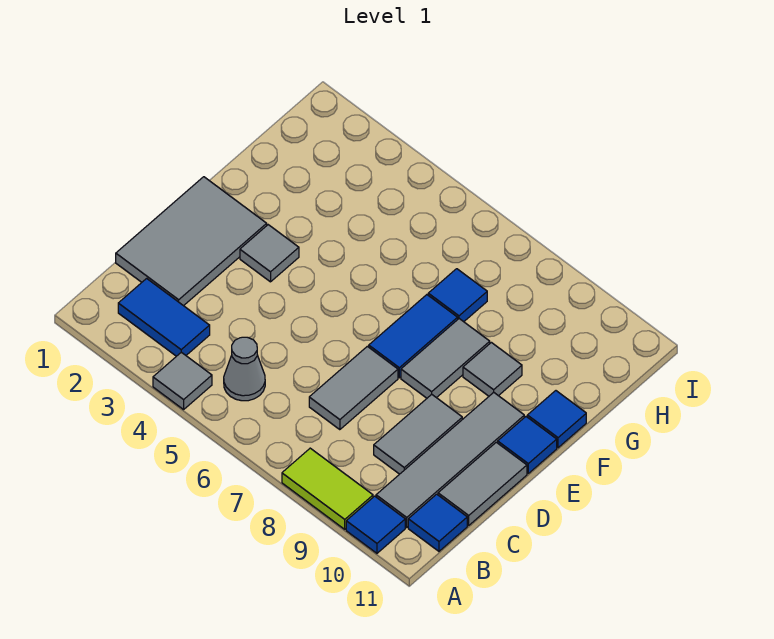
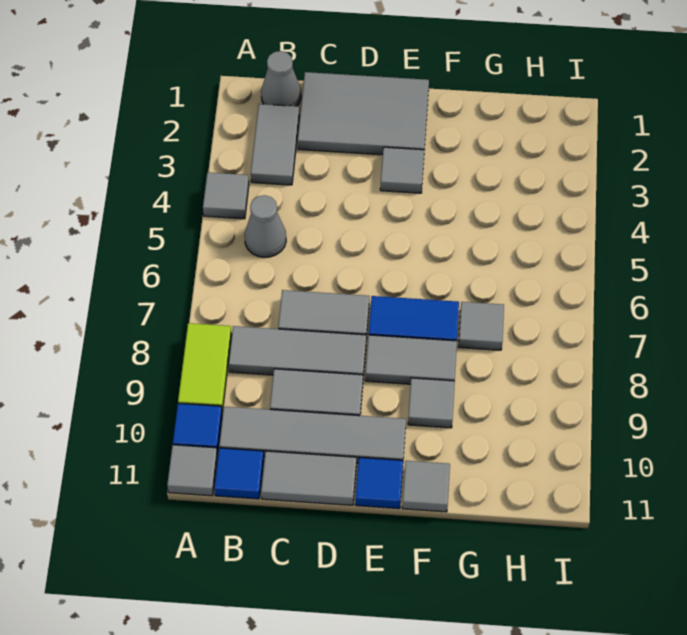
none -> grey 1x1 tile [167,445,218,496]
none -> grey 1x1 cone [261,51,301,106]
blue 1x2 tile [118,278,210,356] -> grey 1x2 tile [251,104,299,185]
none -> grey 1x3 tile [229,326,366,376]
blue 1x1 tile [527,391,586,448] -> grey 1x1 tile [402,461,450,512]
blue 1x1 tile [428,269,487,322] -> grey 1x1 tile [458,302,504,350]

